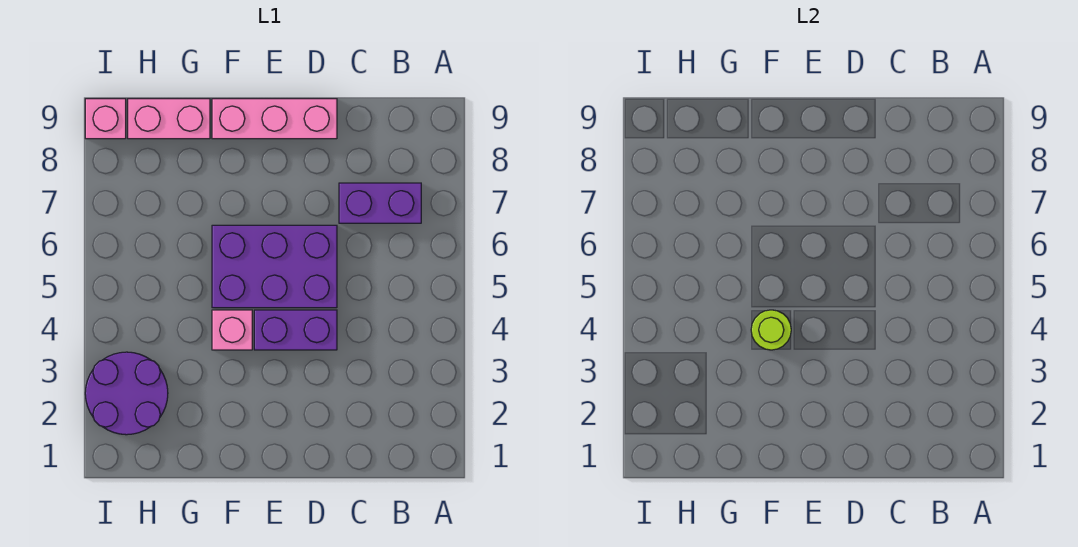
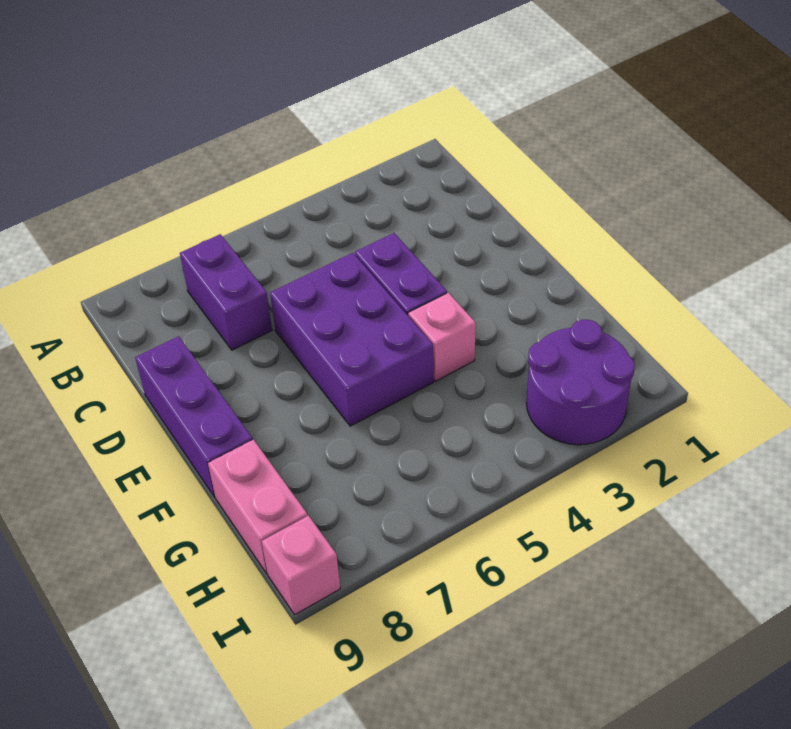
pink 1x3 brick [212,99,337,139] -> purple 1x3 brick [135,336,253,497]
lime 1x1 round brick [751,310,791,350] -> none

